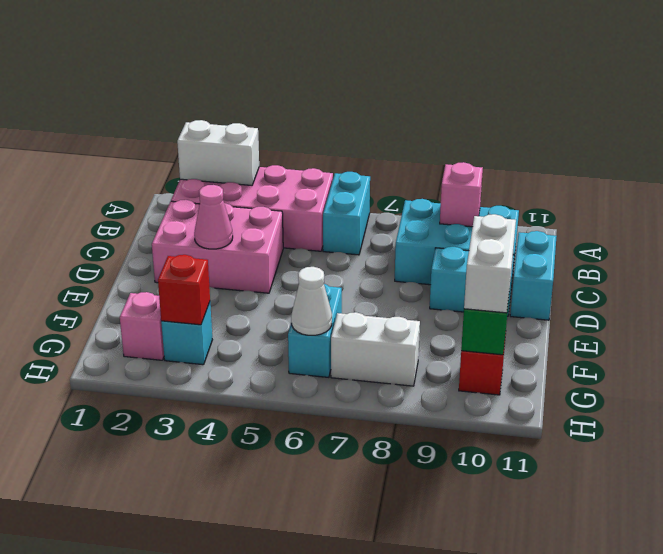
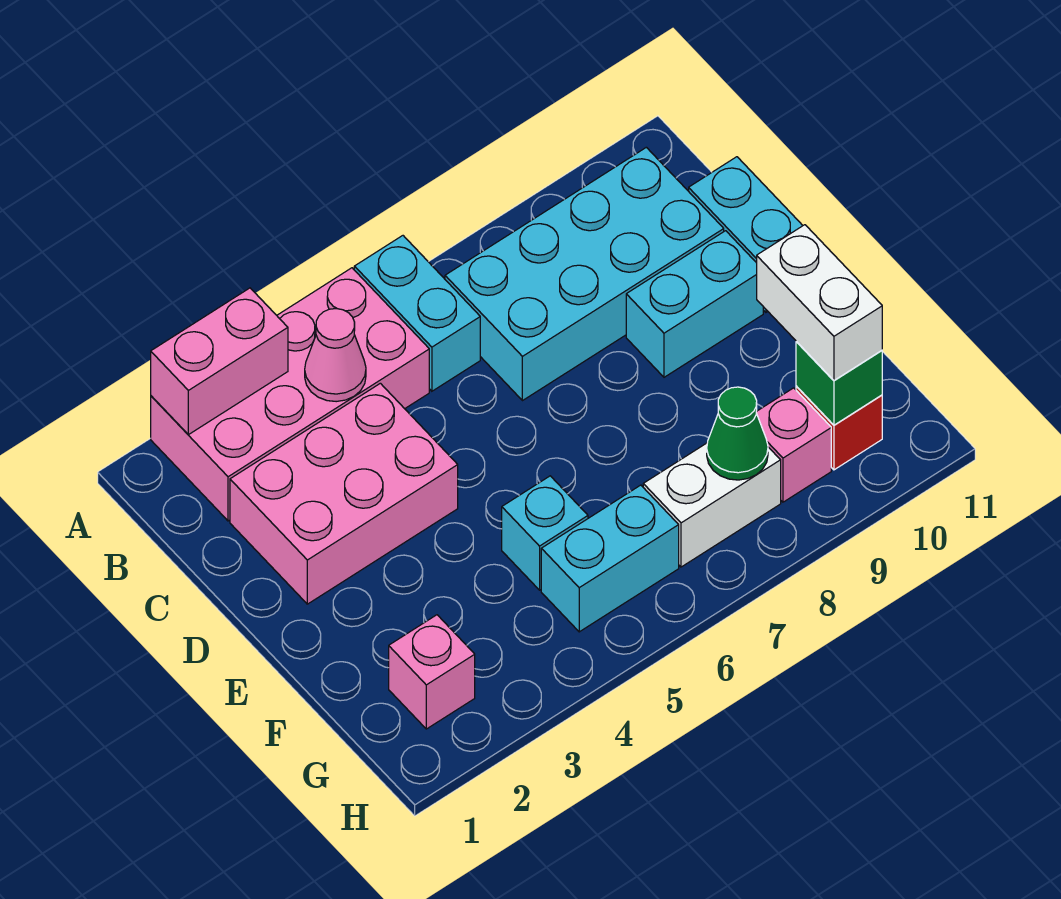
white 1x2 brick [177,120,259,185] -> pink 1x2 brick [151,288,288,435]
cyan 2x3 brick [395,199,519,287] -> cyan 2x4 brick [445,147,724,401]
pink 1x1 brick [440,162,483,227] -> pink 1x1 brick moved to [756,388,831,502]
pink 1x1 cone [194,185,233,249] -> pink 1x1 cone moved to [305,309,366,402]
cyan 1x2 brick [288,284,342,377] -> cyan 1x2 brick turned to [541,485,679,632]
cyan 1x1 brick [161,302,212,365] -> cyan 1x1 brick moved to [502,476,588,590]
red 1x1 brick [158,255,210,325] -> none
white 1x1 cone [291,267,332,335] -> none
none -> green 1x1 cone [707,387,768,480]

